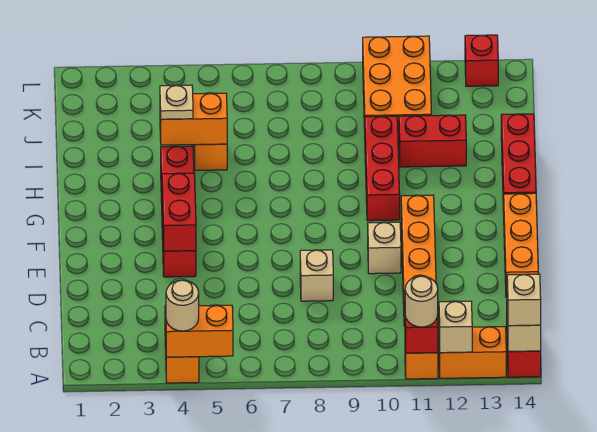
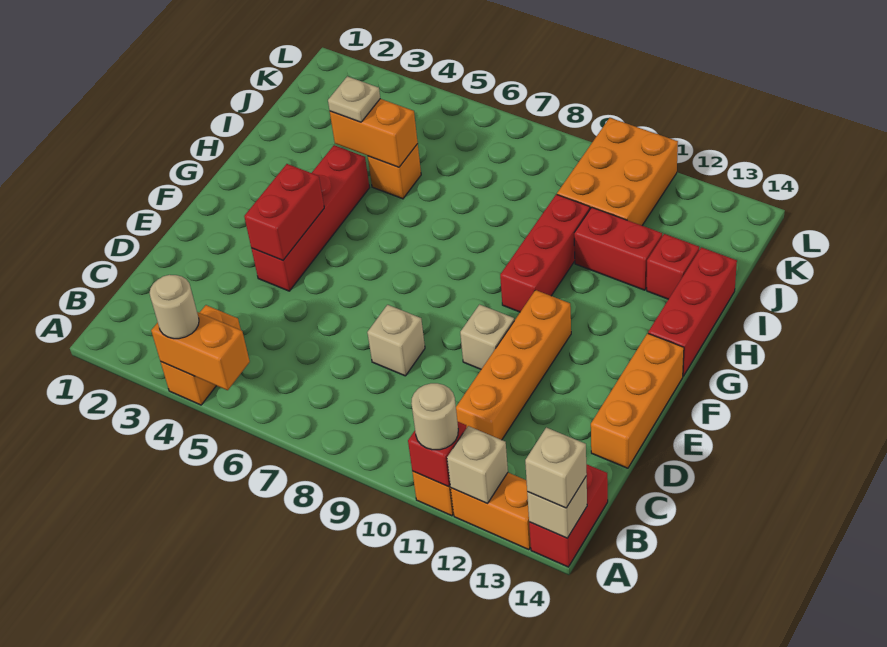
red 1x1 brick [465,35,498,86] -> red 1x1 brick moved to [647,234,699,299]

